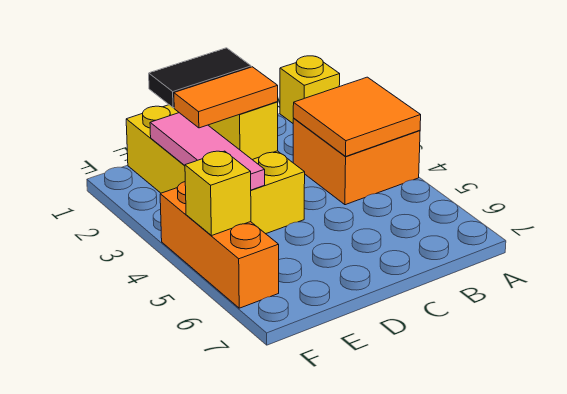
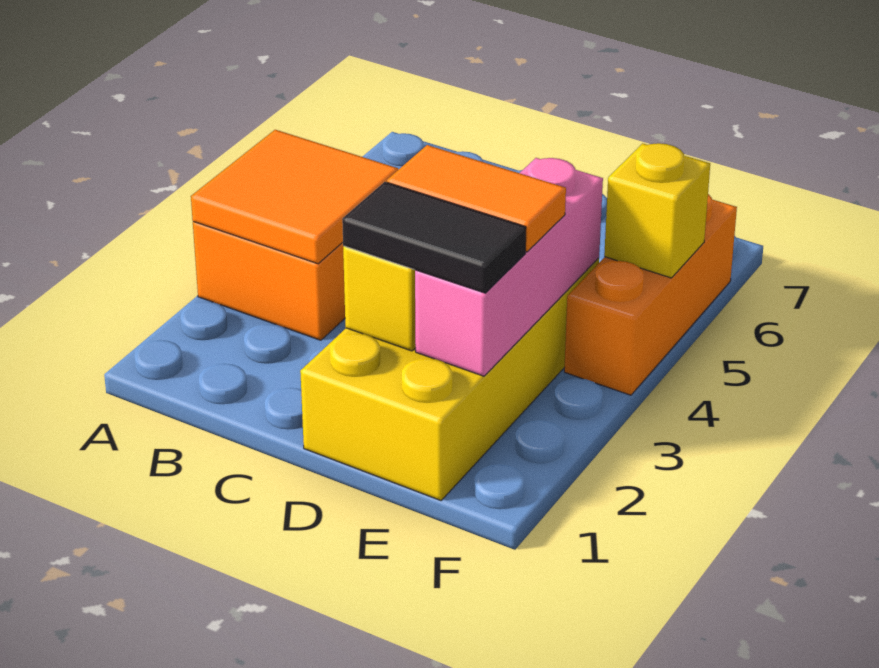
yellow 1x1 brick [280,56,340,123] -> none
pink 1x3 tile [150,113,265,190] -> pink 1x3 brick [415,158,603,376]

